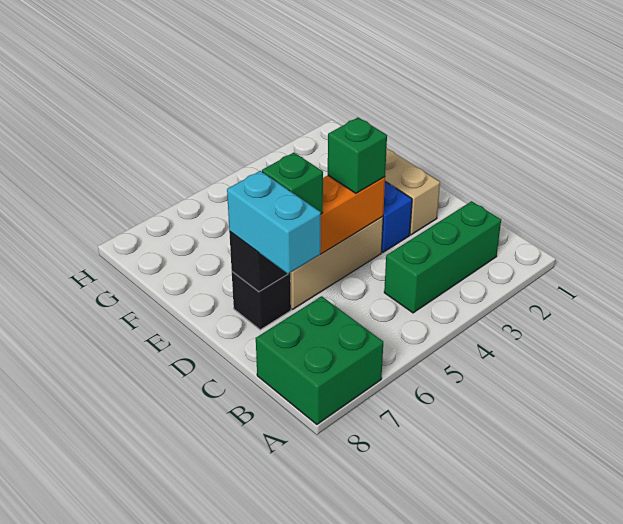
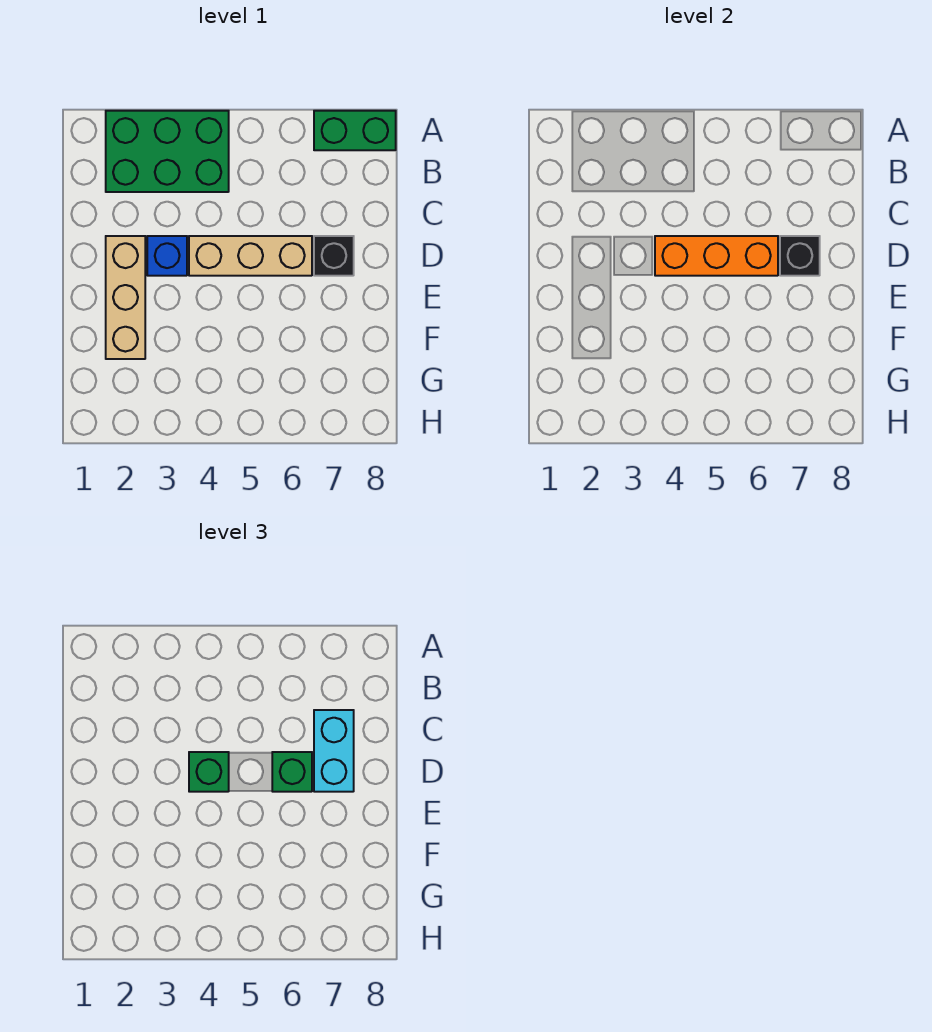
green 2x2 brick [256,296,383,424] -> green 1x2 brick [314,111,396,150]
green 1x3 brick [384,201,501,313] -> green 2x3 brick [106,111,229,192]

